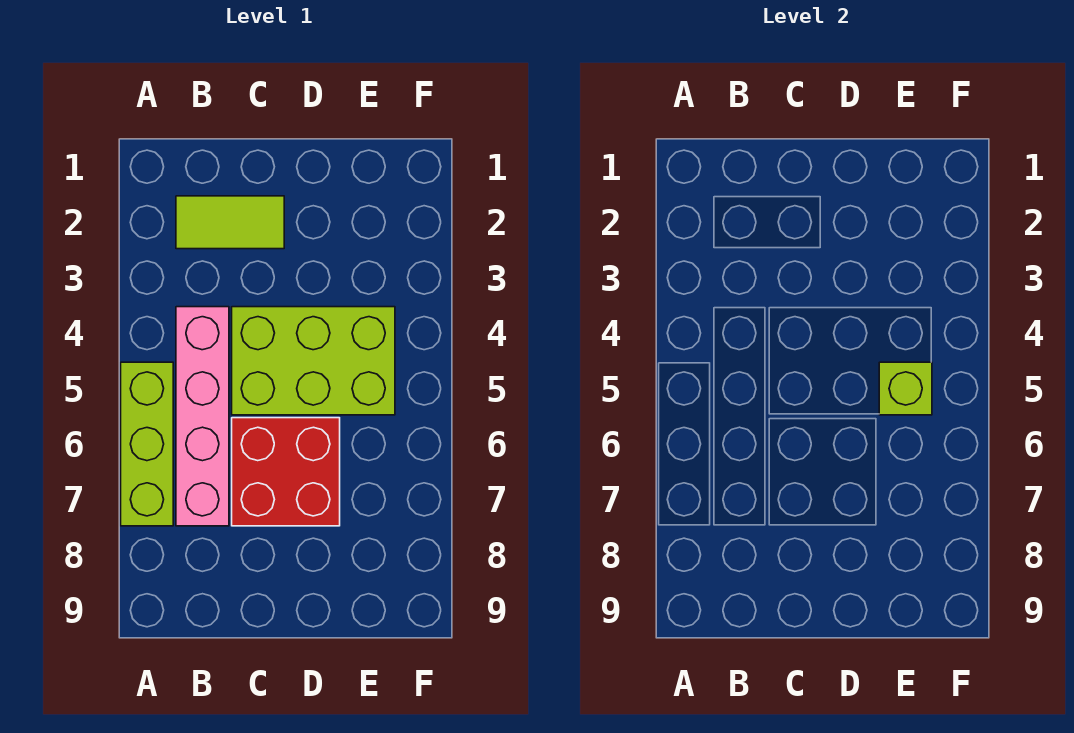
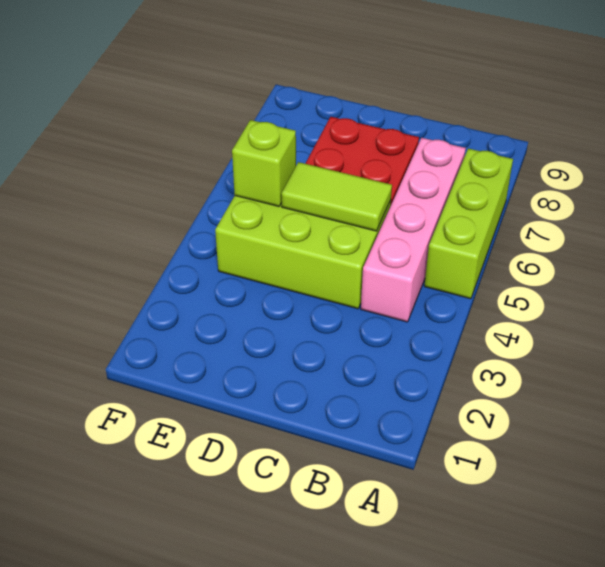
lime 1x2 tile [176,196,284,249] -> lime 1x2 tile moved to [282,162,392,231]

